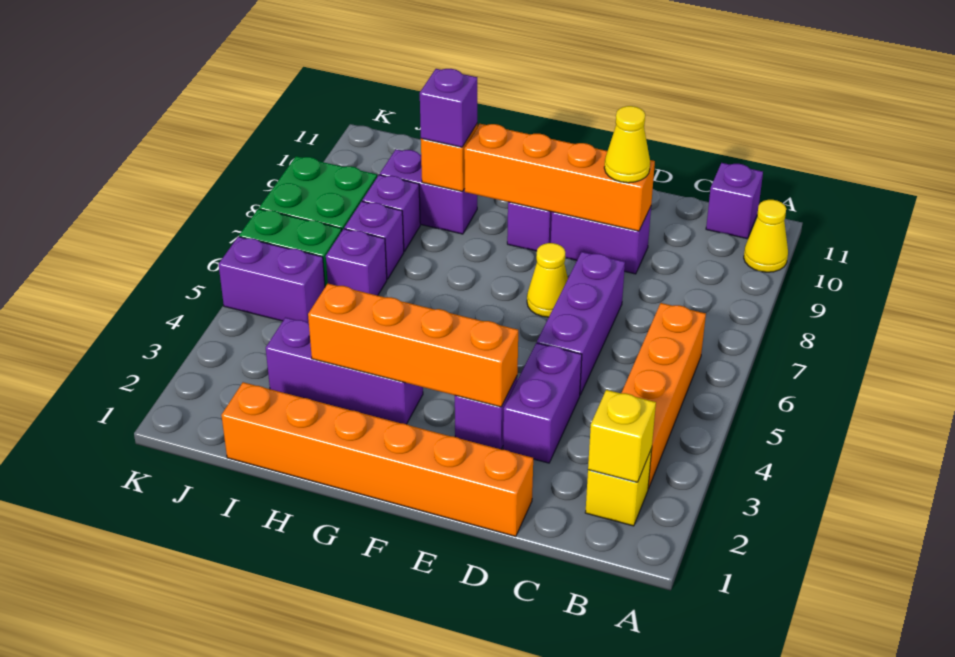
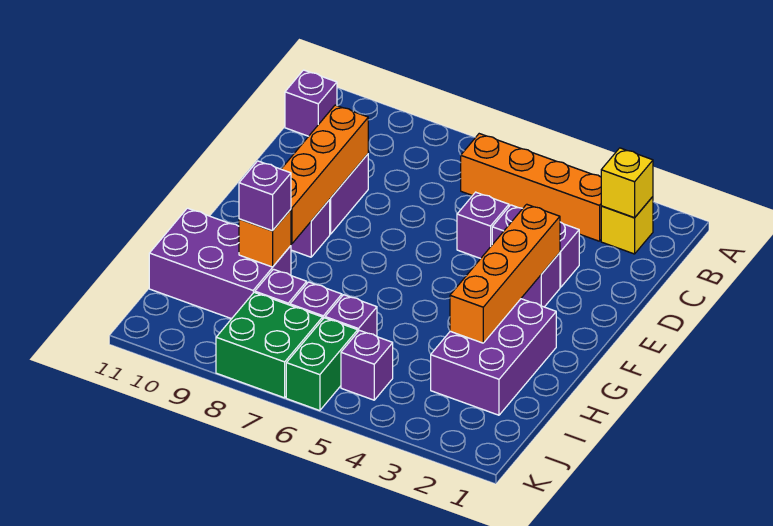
yellow 1x1 cone [744,200,788,272] -> none
orange 1x6 brick [221,382,533,537] -> none
purple 1x3 brick [537,252,625,395] -> purple 1x1 brick [457,192,509,259]
yellow 1x1 cone [604,106,650,183] -> none
yellow 1x1 cone [527,243,568,317] -> none
purple 1x3 brick [266,317,423,424] -> purple 2x3 brick [431,299,556,415]
purple 1x2 brick [380,149,477,234] -> purple 2x3 brick [149,208,291,319]
purple 1x2 brick [219,237,325,323] -> purple 1x1 brick [341,331,393,400]

